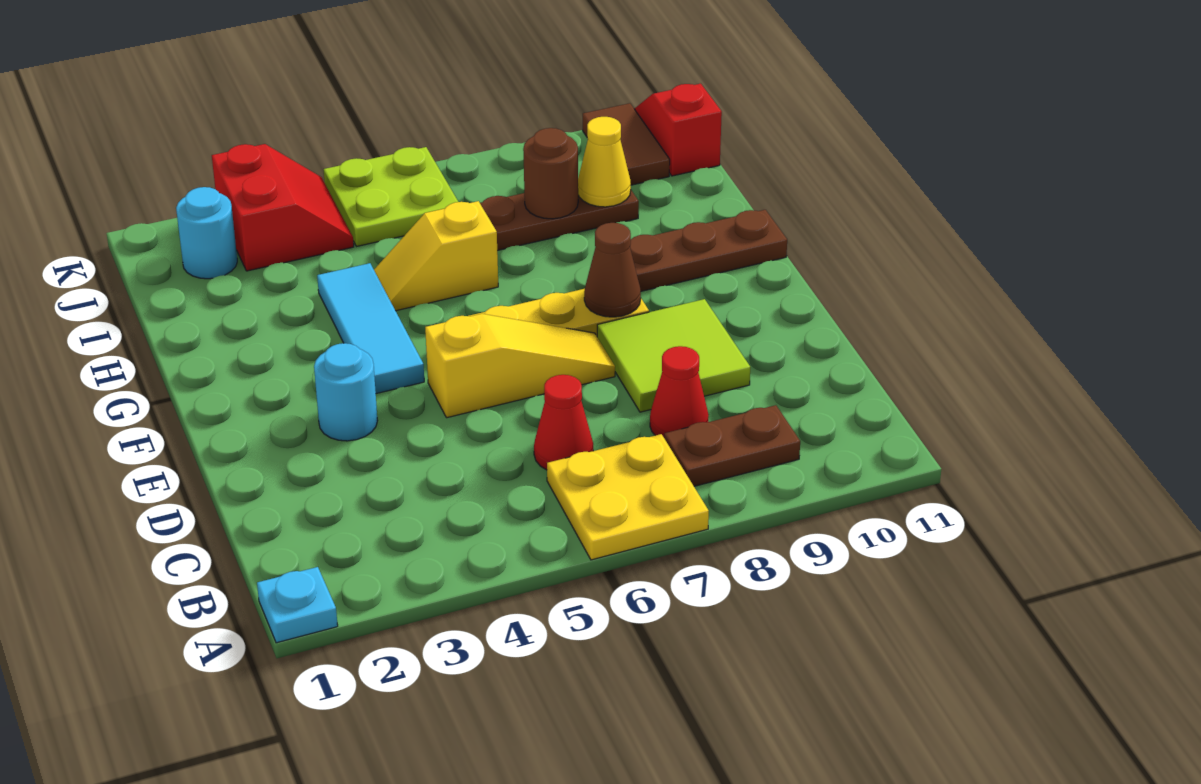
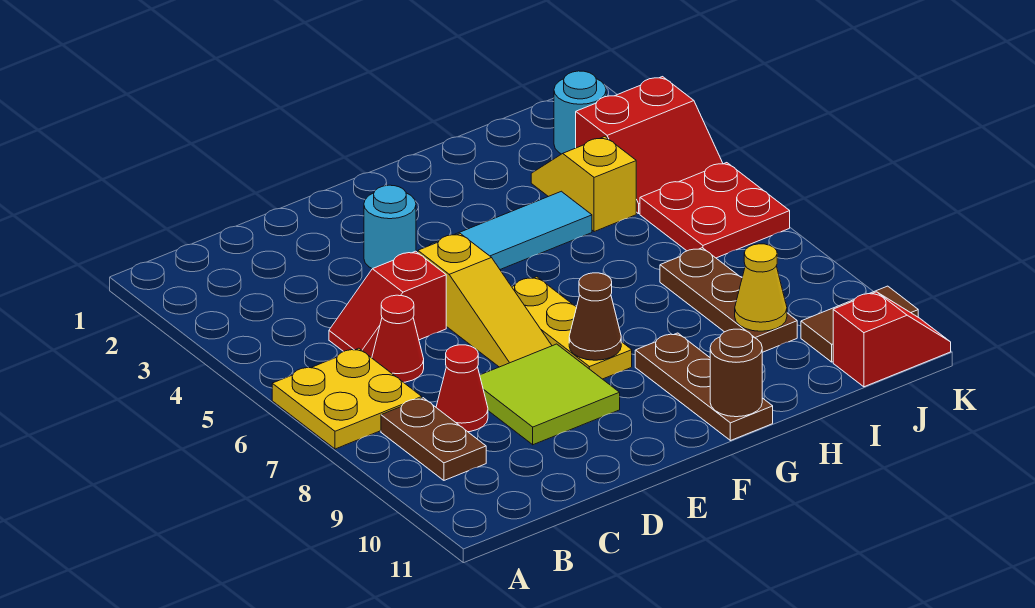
cyan 1x1 plate [257,567,338,643] -> none
none -> red 1x2 slope [329,251,446,358]
yellow 1x2 slope [374,201,498,311] -> yellow 1x2 slope moved to [531,137,636,232]
brown 1x1 round brick [523,128,578,219] -> brown 1x1 round brick moved to [710,329,762,417]
lime 2x2 plate [324,147,458,246] -> red 2x2 plate [640,163,790,258]

